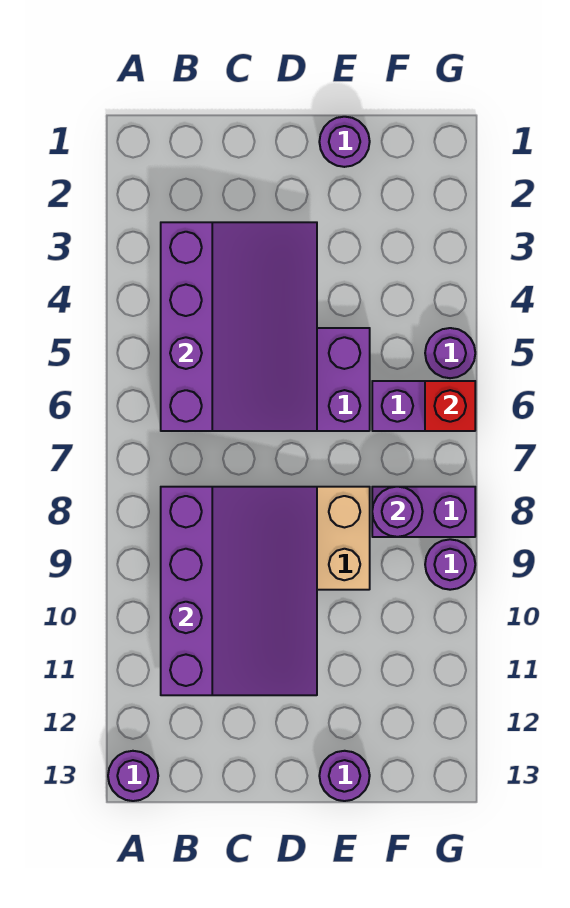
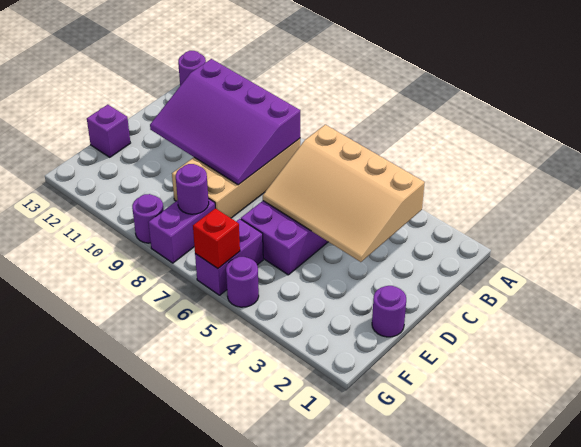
purple 3x4 slope [161,222,317,431] -> tan 3x4 slope [263,125,425,262]
purple 1x1 round brick [319,751,370,801] -> purple 1x1 brick [87,105,130,157]

